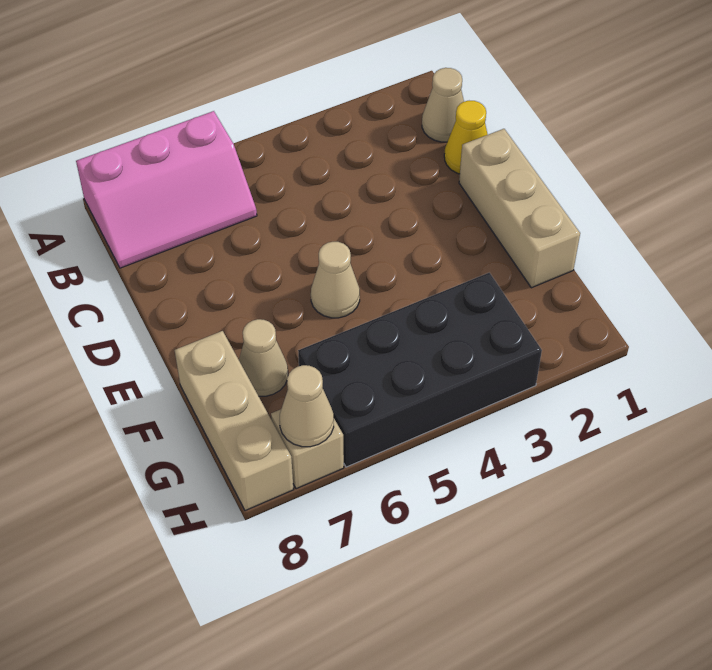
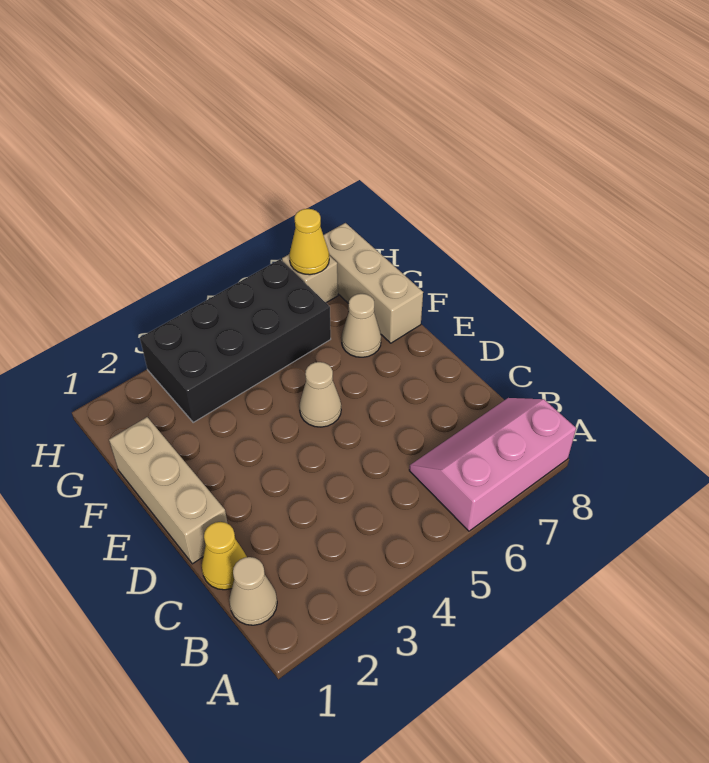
tan 1x1 cone [280,365,334,447] -> yellow 1x1 cone [289,209,329,275]

